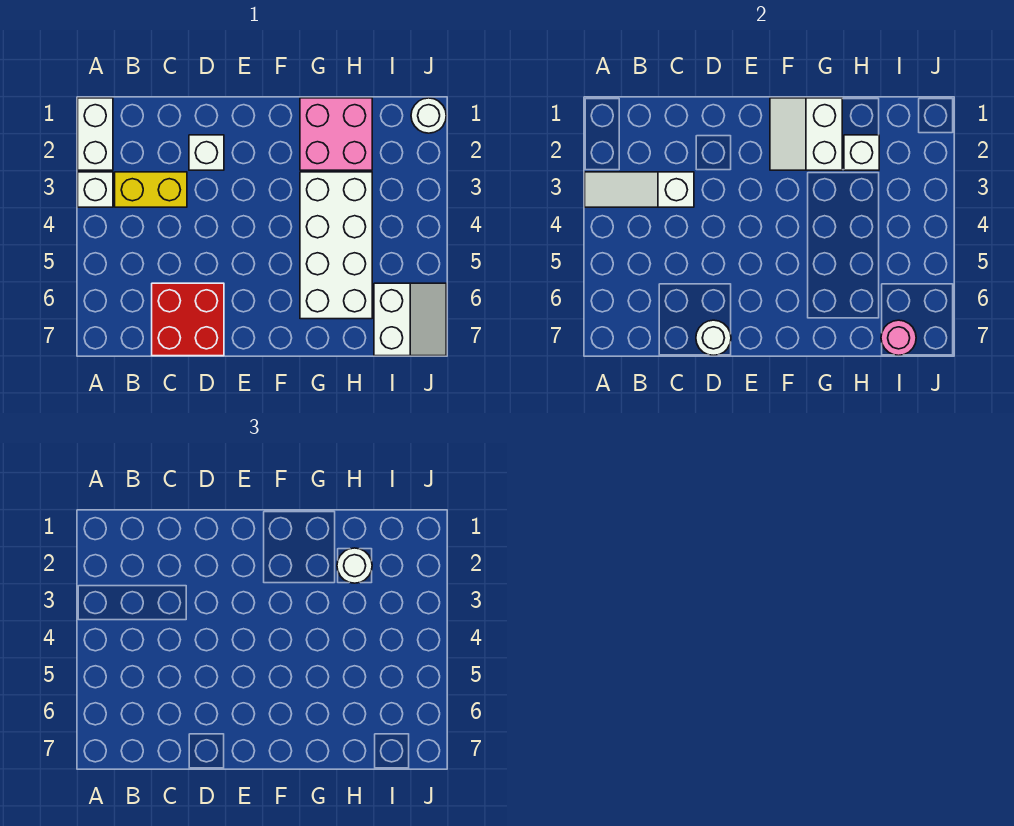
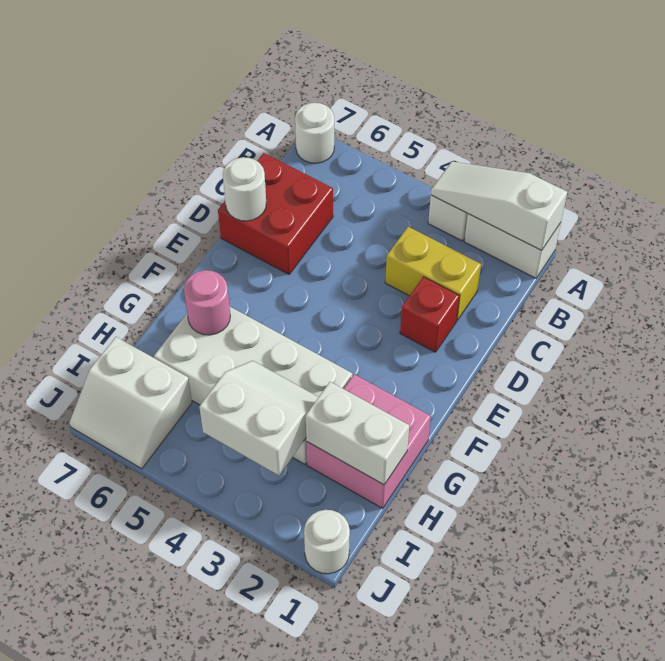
white 1x3 slope [585,172,694,207] -> white 1x3 slope turned to [431,162,567,250]
yellow 1x2 brick [115,172,187,207] -> yellow 1x2 brick turned to [385,227,481,321]
white 1x1 brick [189,135,224,170] -> red 1x1 brick [400,277,459,352]
white 2x2 slope [770,98,842,170] -> white 2x2 slope moved to [199,361,318,475]
white 1x1 brick [844,135,879,170] -> white 1x2 brick [306,382,409,485]
white 1x1 round brick [337,548,372,583] -> white 1x1 round brick moved to [295,103,334,163]
pink 1x1 round brick [881,320,916,356] -> pink 1x1 round brick moved to [184,270,230,335]

